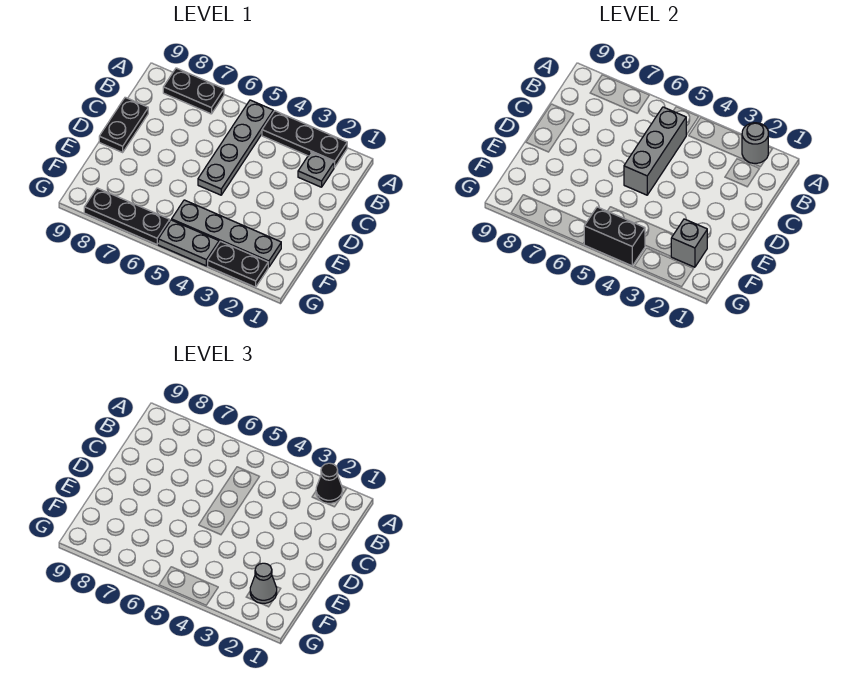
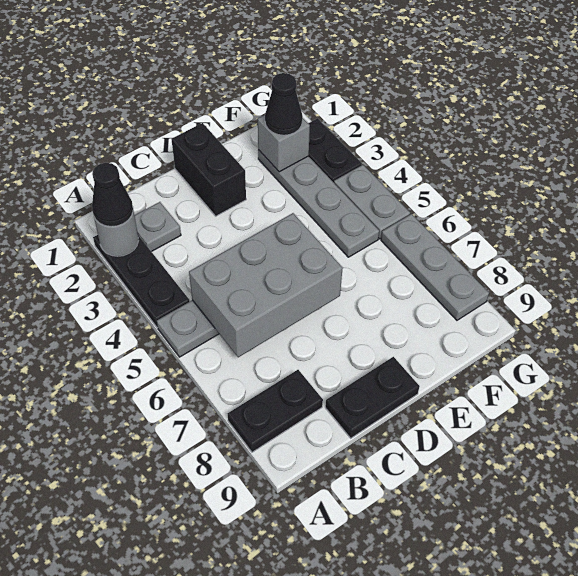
black 1x2 plate [163,68,224,114] -> black 1x2 plate turned to [228,370,323,452]
grey 1x3 brick [624,107,686,195] -> grey 2x3 brick [189,213,343,357]
grey 1x1 cone [250,563,277,603] -> black 1x1 cone [265,73,303,135]
black 1x2 brick [584,207,645,266] -> black 1x2 brick moved to [171,123,246,216]
black 1x3 plate [84,188,170,244] -> grey 1x3 plate [381,214,489,320]

